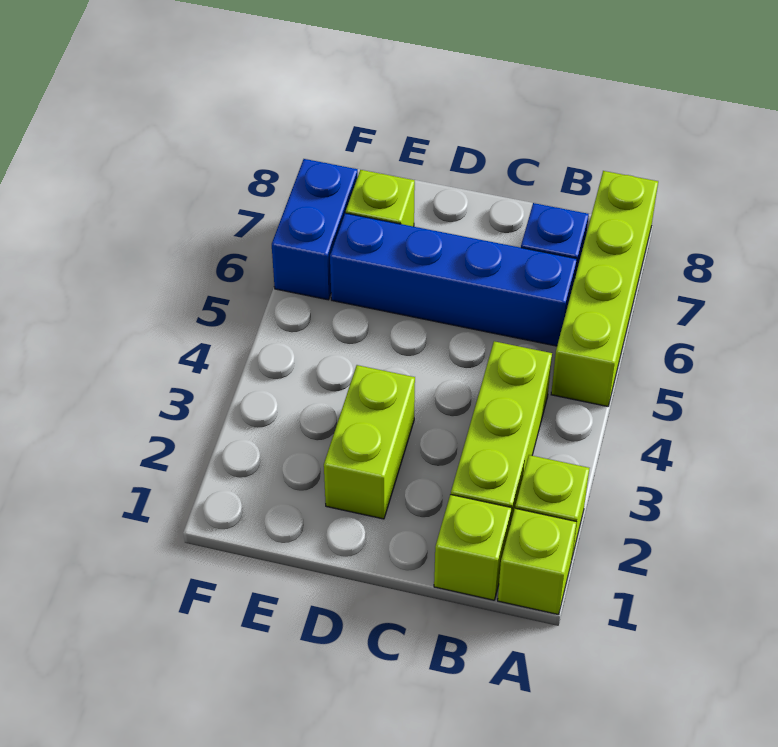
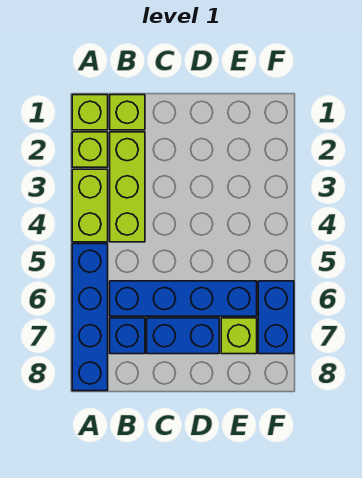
lime 1x4 brick [551,171,658,406] -> blue 1x4 brick [72,244,108,391]
none -> blue 1x2 brick [147,318,219,354]
lime 1x2 brick [324,365,415,519] -> lime 1x2 brick moved to [72,169,108,242]

